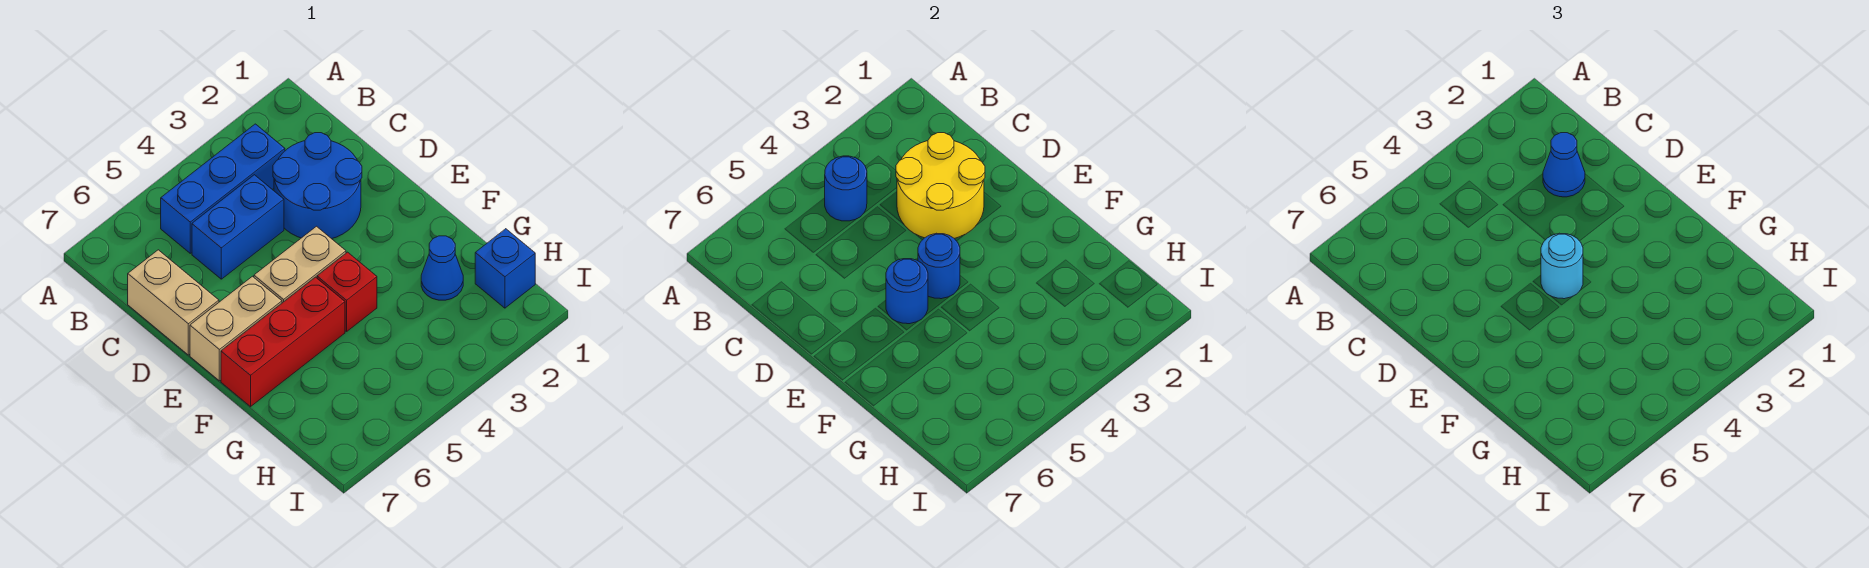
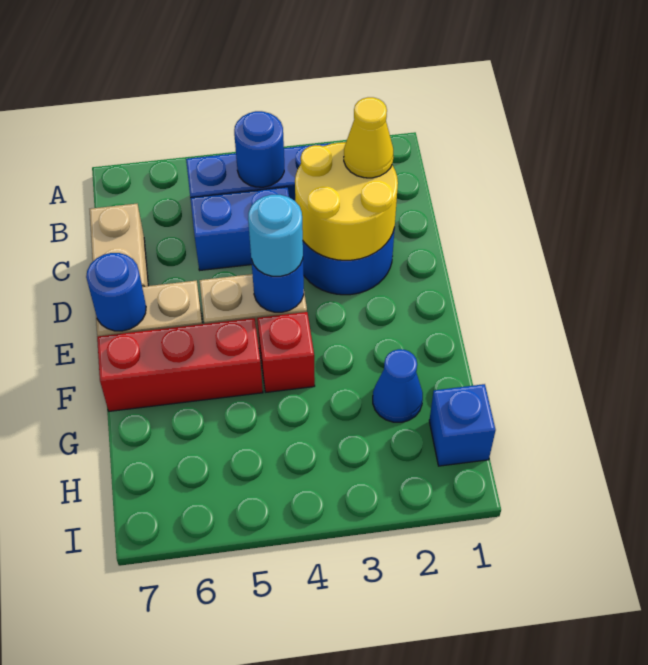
blue 1x1 cone [1543,133,1585,197] -> yellow 1x1 cone [344,97,393,178]
blue 1x1 round brick [886,259,928,324] -> blue 1x1 round brick moved to [86,253,146,331]

